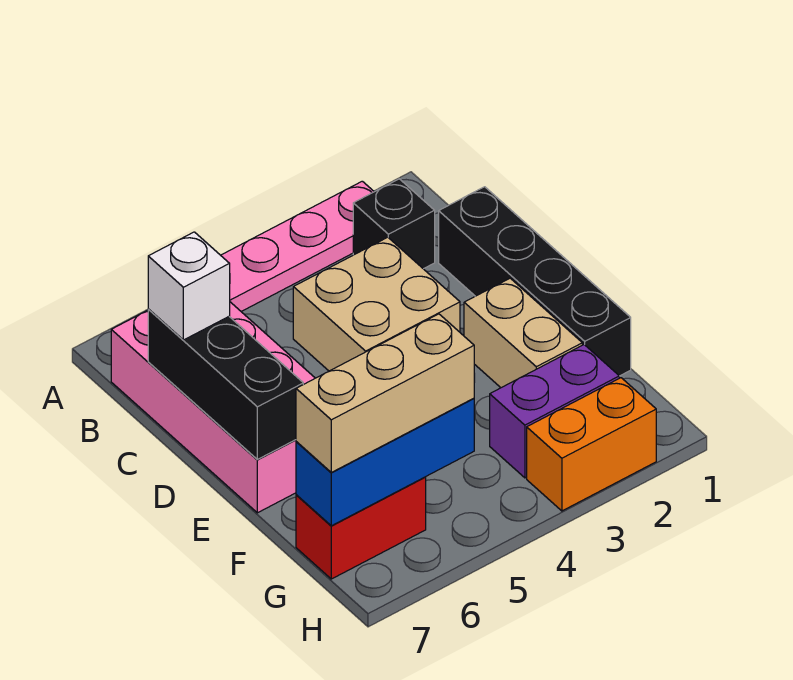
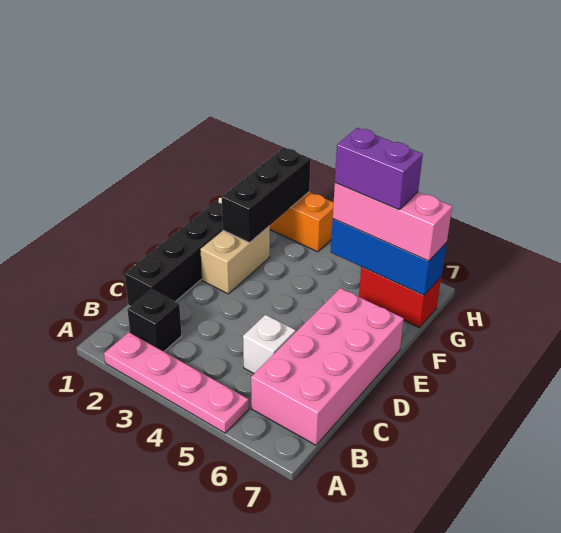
tan 2x2 brick [293,237,460,371] -> none
black 1x3 brick [148,309,303,459] -> black 1x3 brick moved to [222,148,311,243]
white 1x1 brick [148,232,230,340] -> white 1x1 brick moved to [243,315,296,373]
purple 1x2 brick [490,345,619,478] -> purple 1x2 brick moved to [335,128,423,210]
tan 1x3 brick [296,314,474,472] -> pink 1x3 brick [333,183,452,261]

